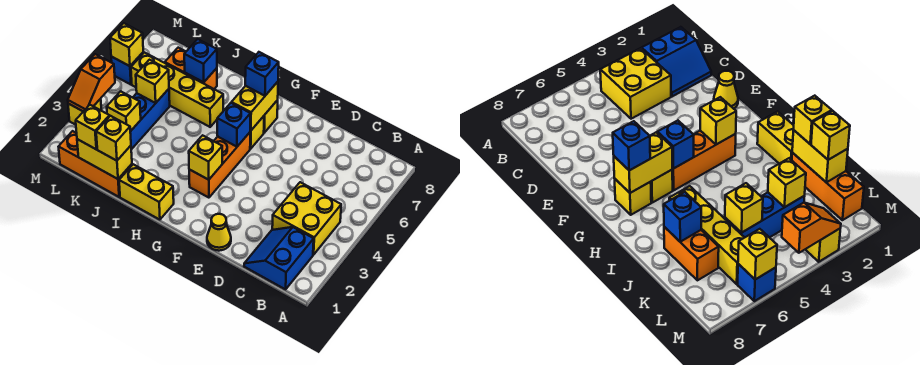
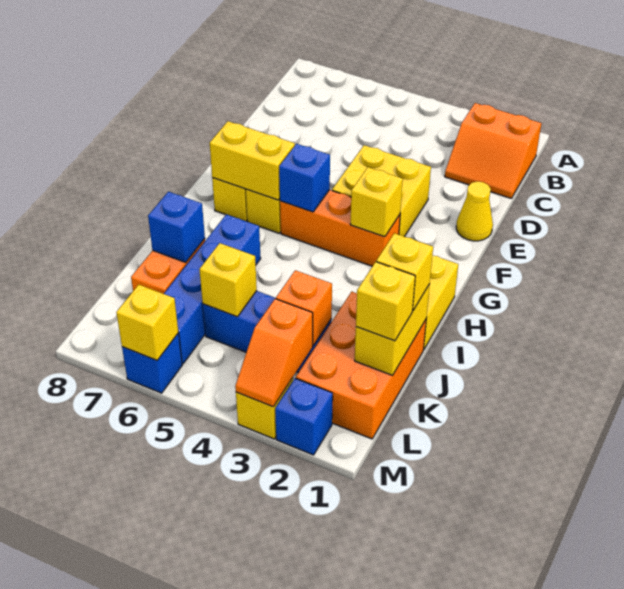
blue 2x2 slope [244,227,314,289] -> orange 2x2 slope [445,103,541,198]
yellow 2x2 brick [272,182,341,255] -> yellow 2x2 brick moved to [332,145,431,236]
blue 1x1 brick [245,52,279,96] -> blue 1x1 brick moved to [275,378,333,455]
yellow 1x4 brick [131,52,223,127] -> blue 1x4 brick [164,214,261,364]
orange 1x3 brick [59,131,132,197] -> orange 2x3 brick [296,292,426,439]
yellow 1x1 brick [107,91,141,131] -> orange 1x1 brick [276,270,332,346]
orange 1x2 slope [68,54,115,111] -> orange 1x2 slope turned to [235,299,313,407]

